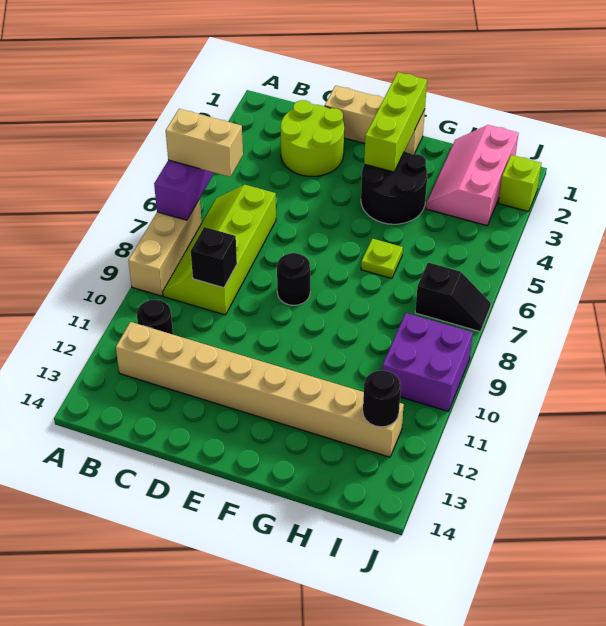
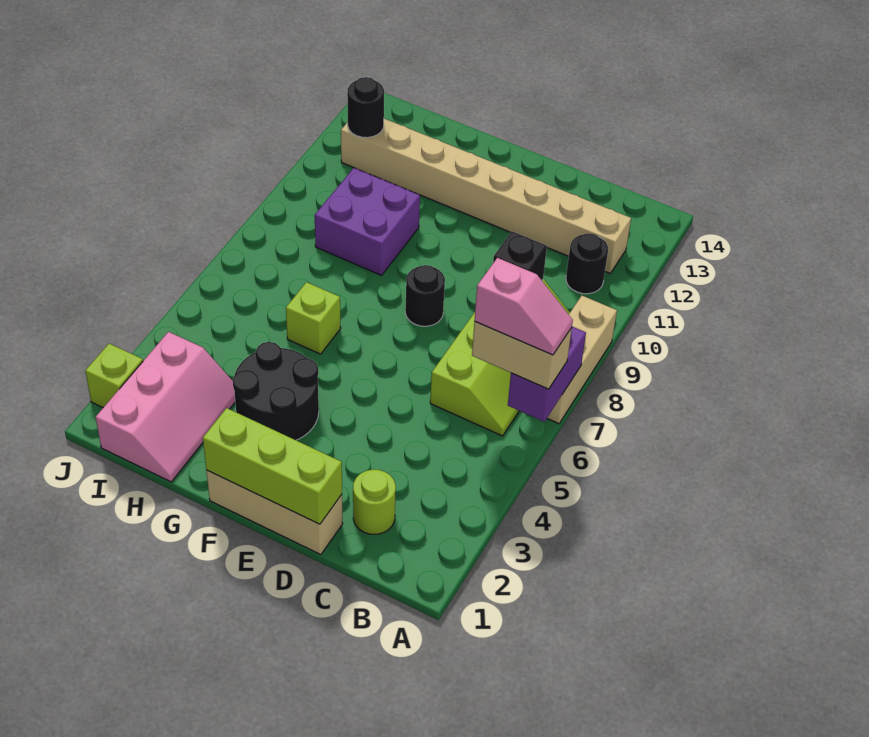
none -> pink 1x2 slope [475,258,573,355]
lime 2x2 round brick [280,100,344,177] -> lime 1x1 round brick [353,470,396,534]
lime 1x3 brick [364,72,427,172] -> lime 1x3 brick turned to [203,408,342,524]
lime 1x1 plate [361,239,403,278] -> lime 1x1 brick [286,282,341,354]
black 1x2 slope [415,262,491,332] -> none
purple 2x2 brick [382,313,473,411] -> purple 2x2 brick moved to [315,168,420,275]

